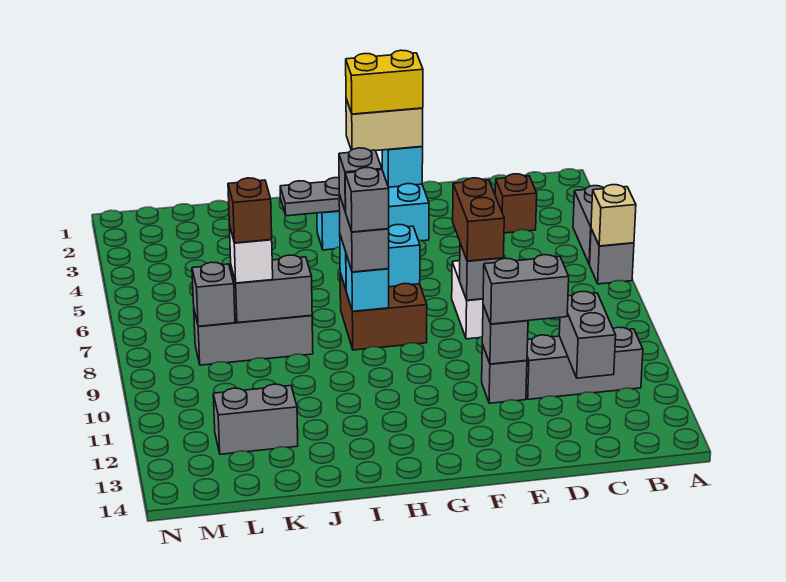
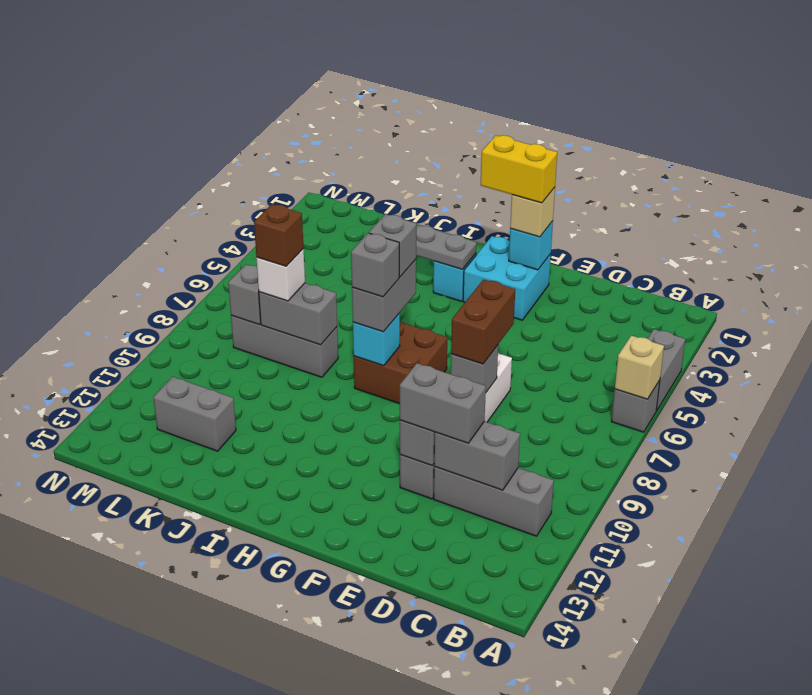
brown 1x1 brick [495,174,537,233] -> none
grey 1x2 brick [559,291,616,378] -> grey 1x2 brick turned to [434,421,520,490]
tan 1x2 brick [346,99,423,151] -> tan 1x1 brick [510,187,555,237]
cyan 1x2 brick [340,225,420,289] -> none

